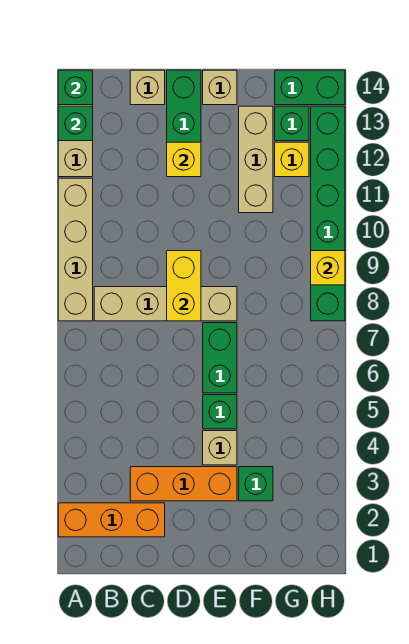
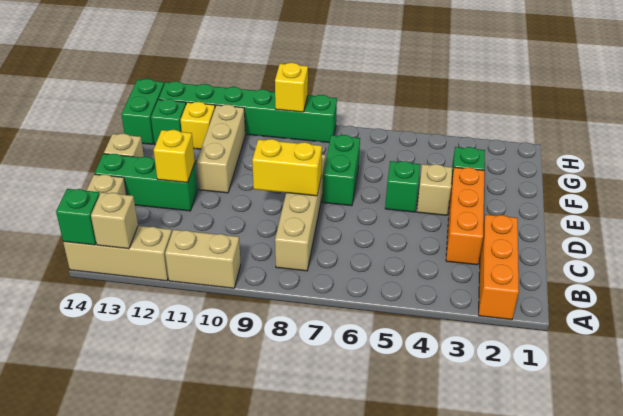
tan 1x4 brick [58,178,93,321] -> tan 1x2 brick [165,230,241,288]
green 1x1 brick [58,106,93,141] -> tan 1x1 brick [91,192,138,249]
green 1x2 brick [203,323,237,393] -> green 1x2 brick turned to [322,135,360,206]
tan 1x3 brick [239,106,273,213] -> tan 1x3 brick turned to [197,105,246,193]

